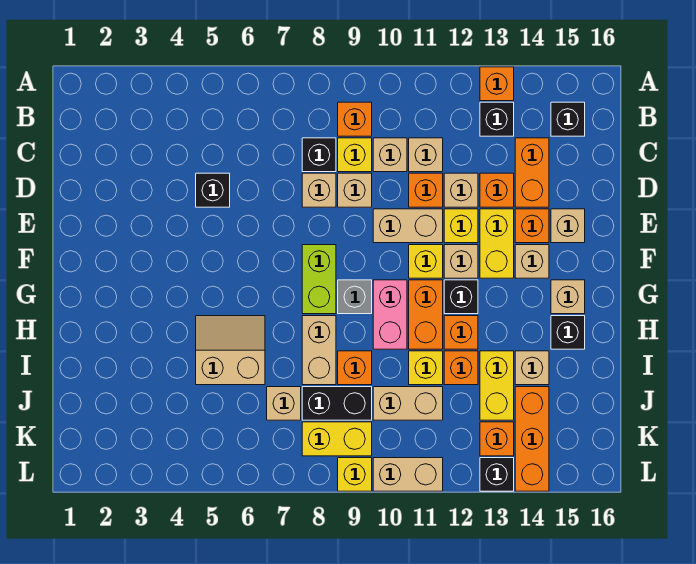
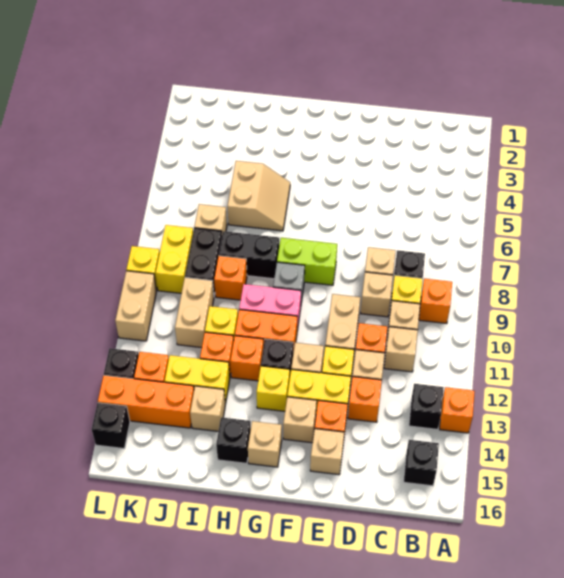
orange 1x2 brick [515,138,549,207] -> none
black 1x1 brick [196,173,230,207] -> black 1x1 brick moved to [92,403,130,449]
yellow 1x1 brick [409,245,443,278] -> yellow 1x1 brick moved to [257,366,290,411]
tan 1x2 brick [302,316,336,385] -> black 1x2 brick [219,231,279,279]

